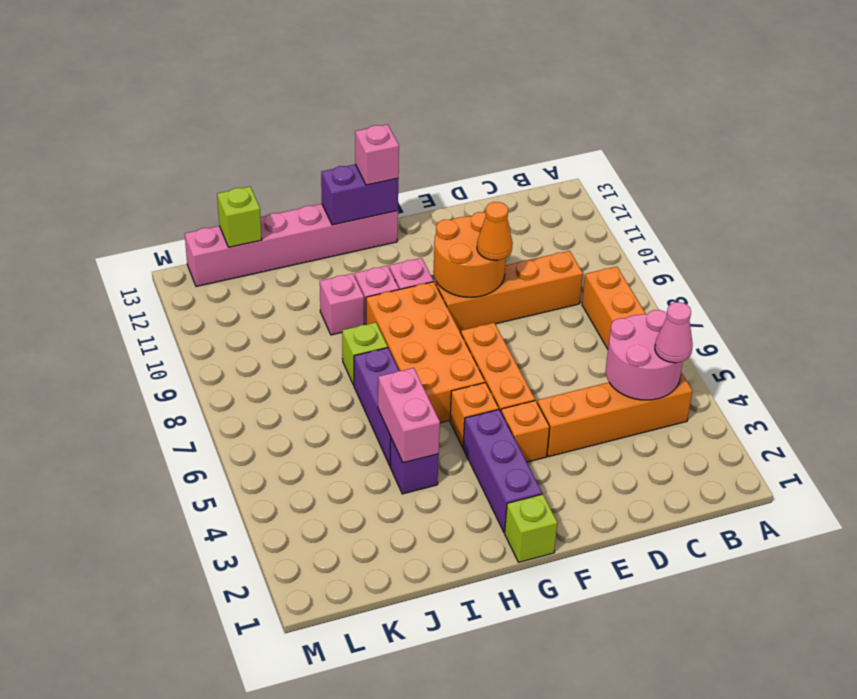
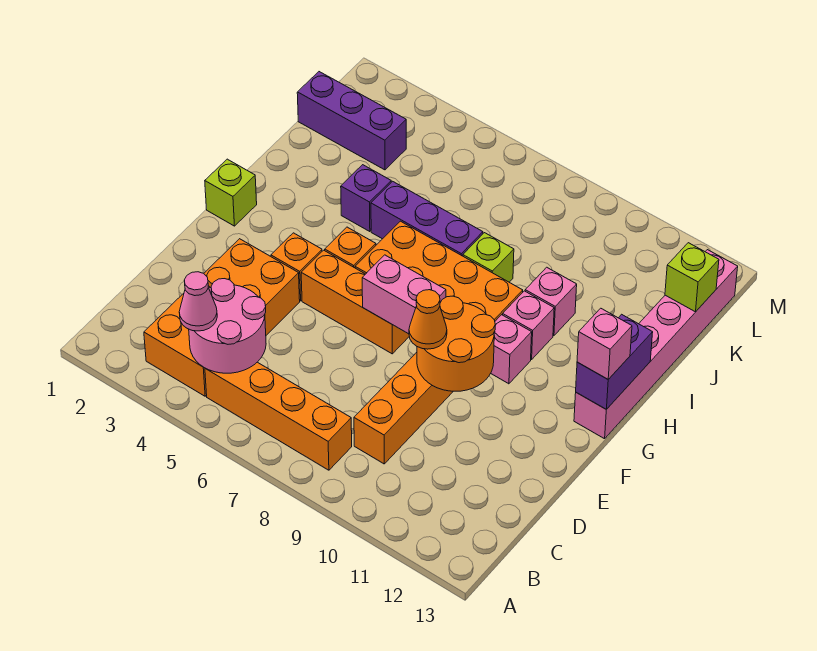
orange 1x4 brick [537,372,692,457] -> orange 2x4 brick [144,239,300,396]
purple 1x3 brick [463,410,542,533] -> purple 1x3 brick moved to [297,72,406,170]
pink 1x2 brick [378,368,440,463] -> pink 1x2 brick moved to [362,255,446,334]

